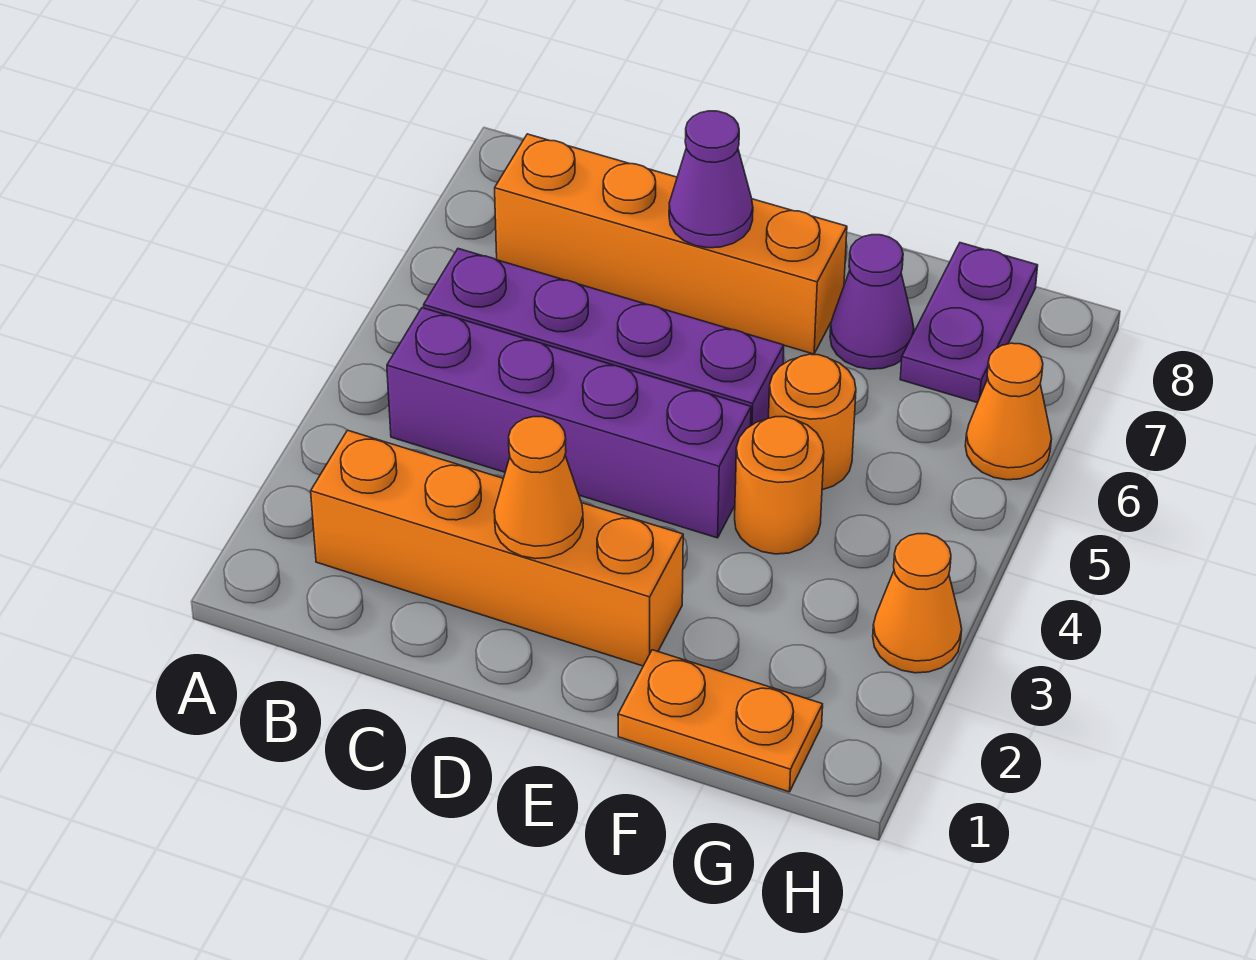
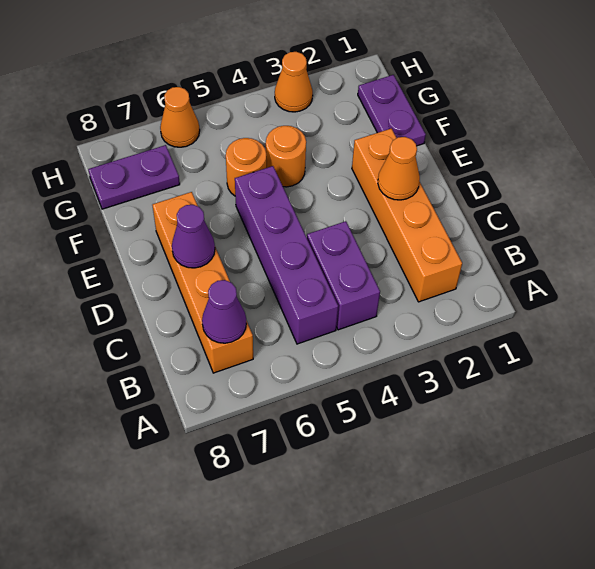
purple 1x4 brick [387,308,751,538] -> purple 1x2 brick [307,221,380,330]
orange 1x2 plate [618,650,823,792] -> purple 1x2 plate [358,75,426,146]
purple 1x1 cone [830,235,914,369] -> purple 1x1 cone moved to [202,280,246,343]

